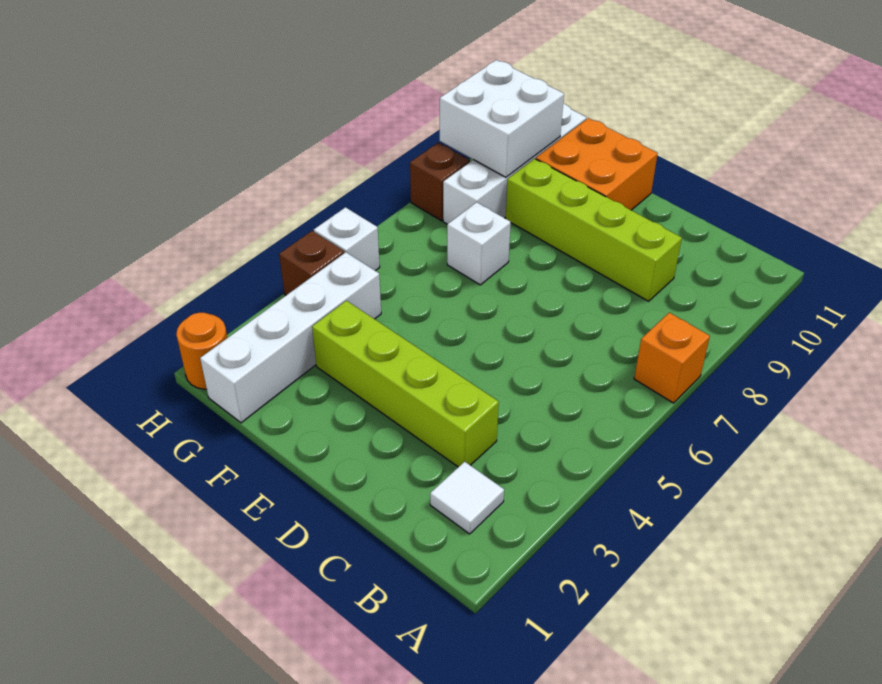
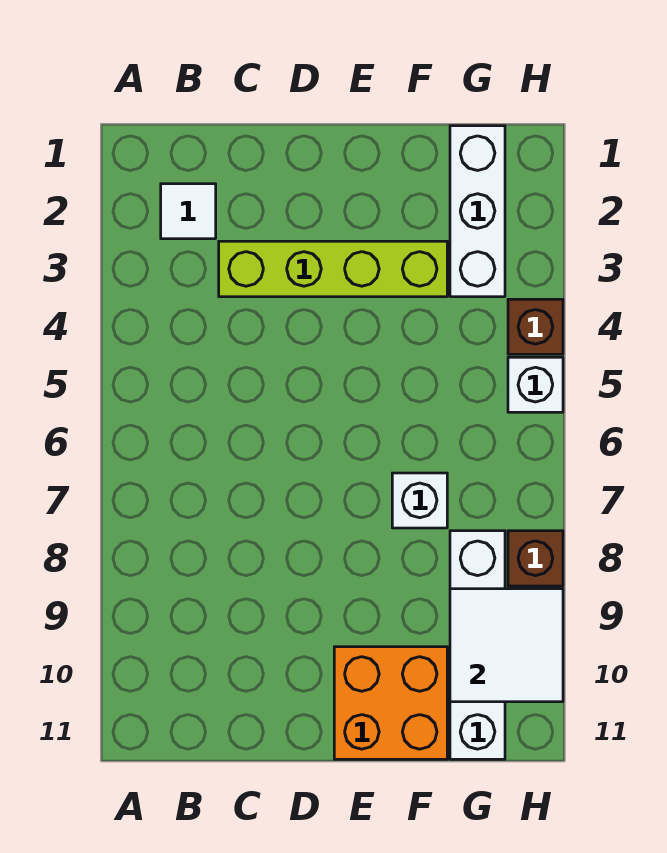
orange 1x1 brick [634,313,710,403] -> none
lime 1x4 brick [505,159,682,301] -> none
white 1x4 brick [200,252,381,423] -> white 1x3 brick [450,126,505,297]
white 2x2 brick [440,60,564,177] -> white 2x2 tile [450,589,563,702]
orange 1x1 round brick [176,313,227,389] -> none

